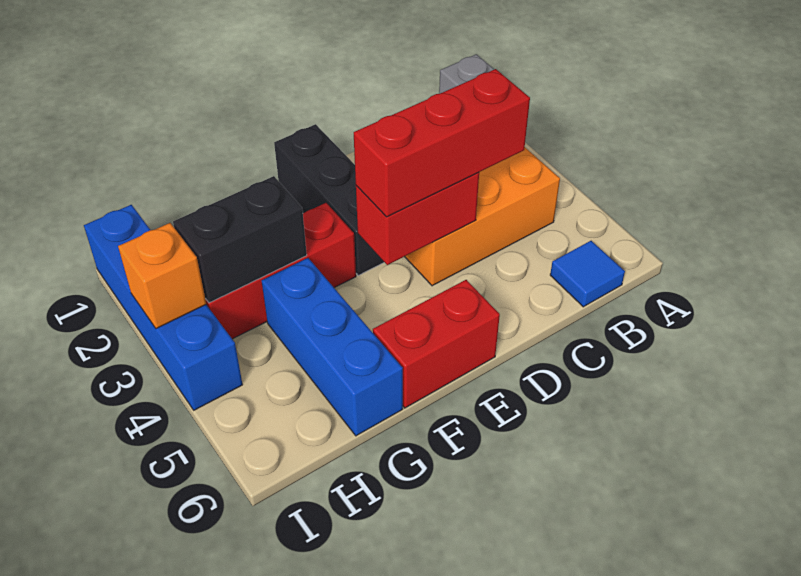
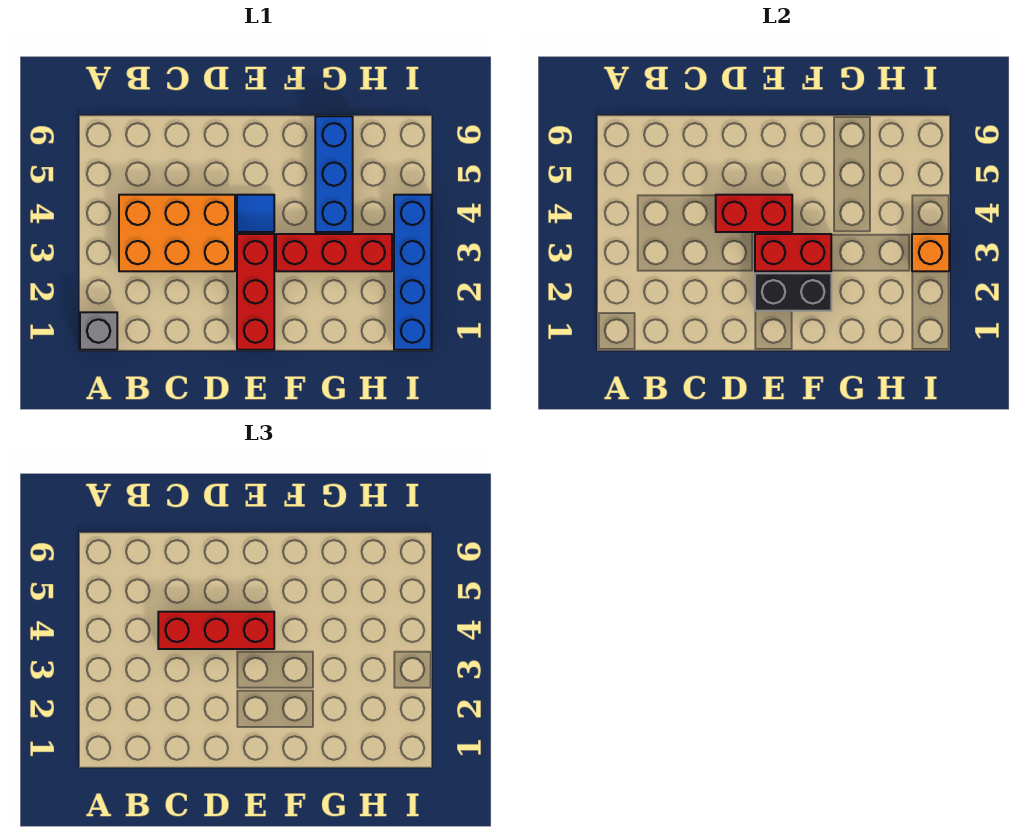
blue 1x1 tile [550,241,625,307] -> blue 1x1 tile moved to [237,195,274,232]
black 1x3 brick [274,124,384,275] -> red 1x3 brick [237,234,274,350]
red 1x2 brick [373,280,500,408] -> red 1x2 brick moved to [755,234,831,271]
black 1x2 brick [173,176,307,303] -> black 1x2 brick moved to [755,273,831,311]

